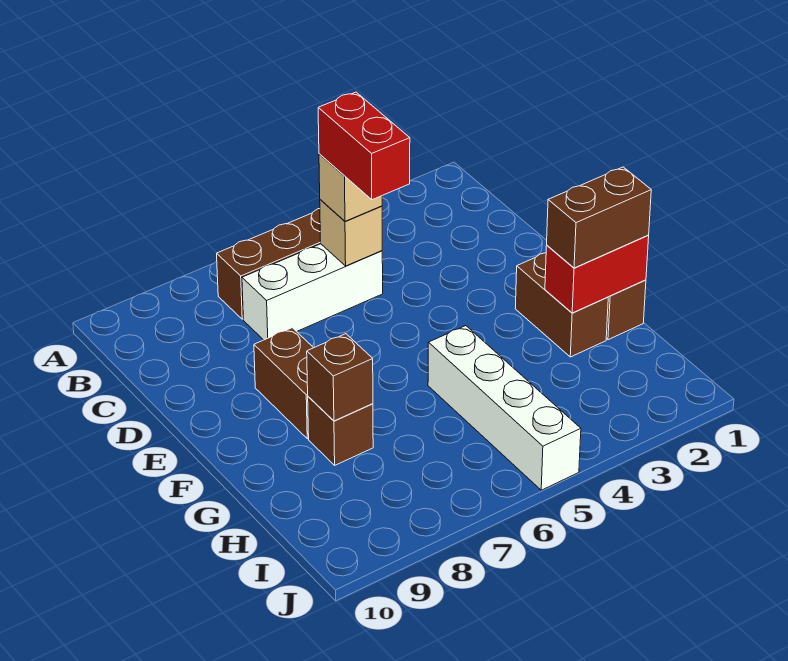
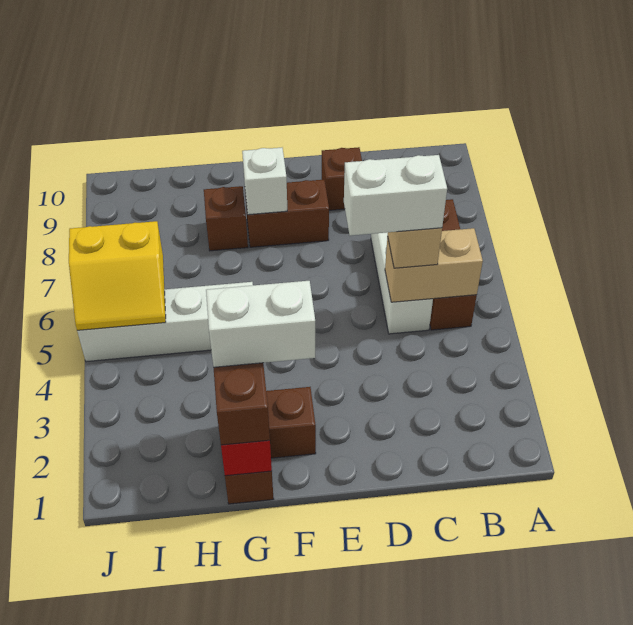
tan 1x1 brick [320,200,382,266] -> tan 1x2 brick [385,228,483,302]
red 1x2 brick [318,92,410,200] -> white 1x2 brick [344,155,447,236]
none -> white 1x2 brick [206,281,315,367]
none -> white 1x1 brick [242,148,287,215]
brown 1x1 brick [307,334,373,421] -> brown 1x1 brick moved to [322,147,362,210]
none -> yellow 2x2 slope [69,221,166,330]

